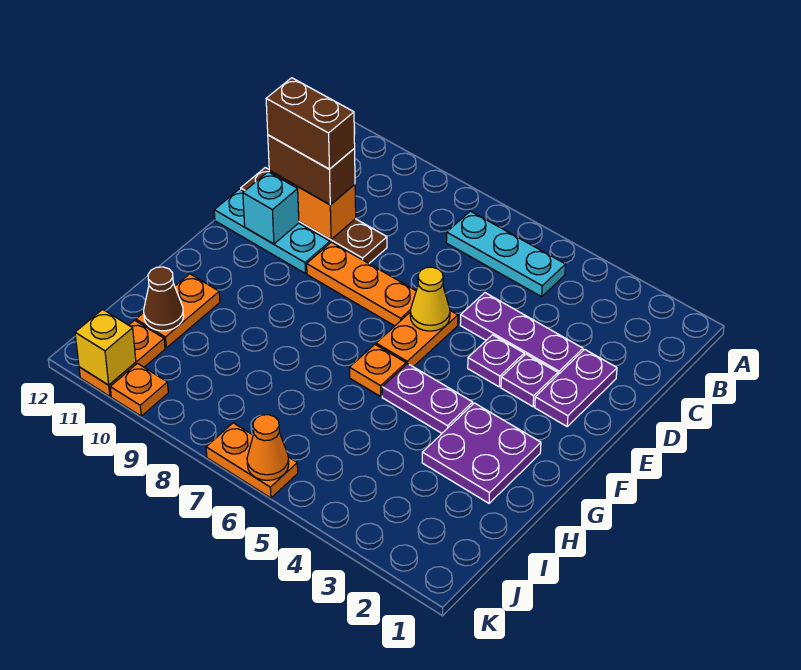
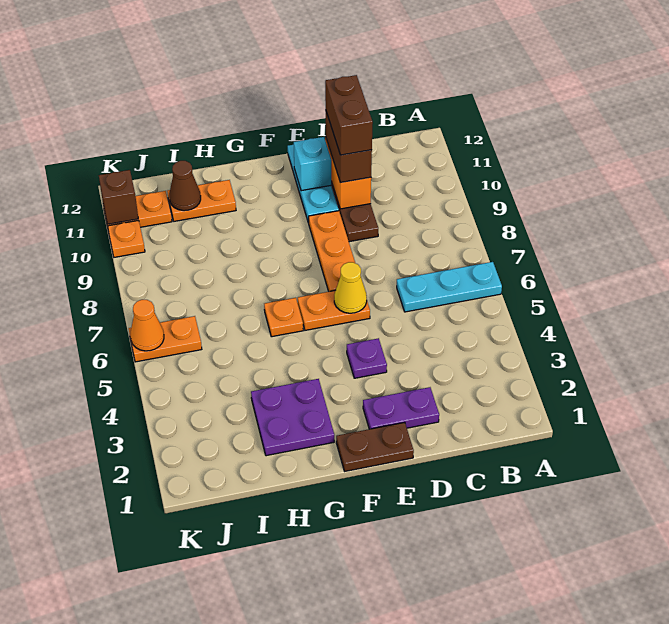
cyan 1x3 plate [446,211,566,297] -> cyan 1x3 plate turned to [397,262,502,312]
purple 1x3 plate [460,293,583,374] -> none
none -> brown 1x2 plate [336,422,414,471]
purple 1x1 plate [501,354,558,407] -> none
purple 1x2 plate [382,364,473,433] -> none
orange 1x2 plate [206,423,298,498] -> orange 1x2 plate turned to [129,316,202,362]
yellow 1x1 brick [75,309,136,385] -> brown 1x1 brick [99,170,138,224]

